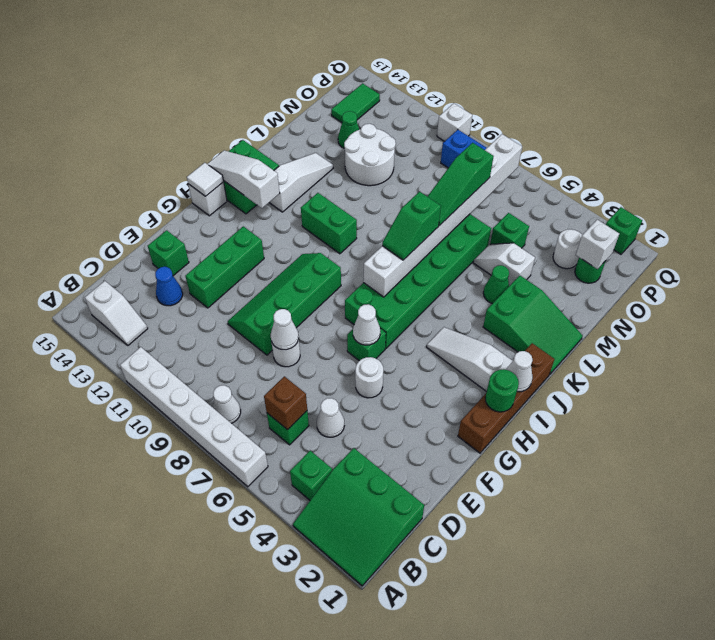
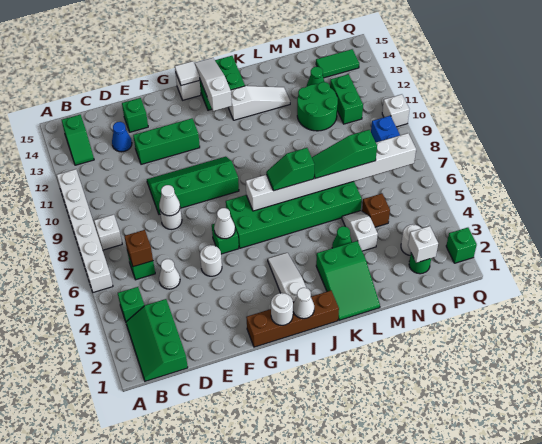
green 3x3 slope [293,448,424,586] -> green 2x3 slope [126,299,188,381]
white 1x1 cone [213,385,241,423] -> white 1x1 brick [94,215,122,250]
white 1x2 slope [85,281,148,345] -> green 1x2 slope [62,115,94,165]
green 1x1 round brick [485,369,519,412] -> white 1x1 round brick [271,293,293,325]
green 1x2 brick [301,193,357,254] -> green 1x2 brick moved to [330,74,363,124]
white 2x2 round brick [344,124,396,186] -> green 2x2 round brick [297,82,338,131]
green 1x1 brick [490,213,529,248] -> brown 1x1 brick [362,193,390,227]

